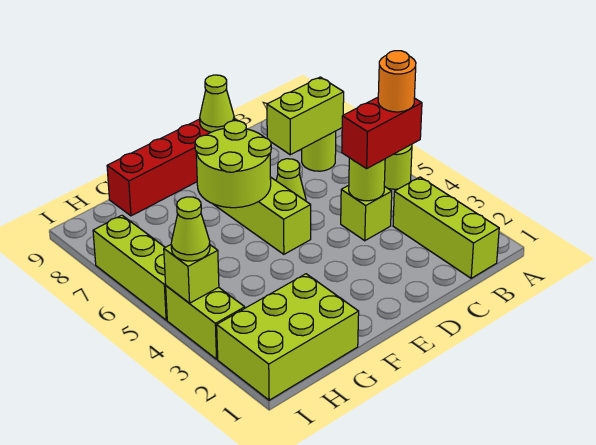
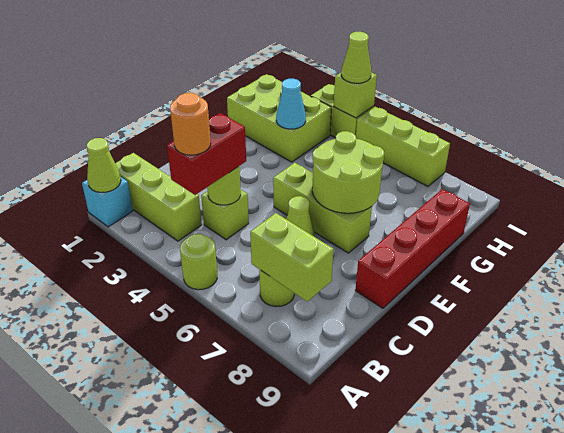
none -> cyan 1x1 brick [82,177,133,227]
lime 1x2 brick [267,77,344,155] -> lime 1x2 brick turned to [250,213,334,301]
lime 1x1 cone [200,75,234,132] -> lime 1x1 cone moved to [87,138,121,192]
lime 2x3 brick [217,274,359,400] -> lime 2x3 brick turned to [227,74,331,162]
none -> cyan 1x1 cone [276,79,306,129]

